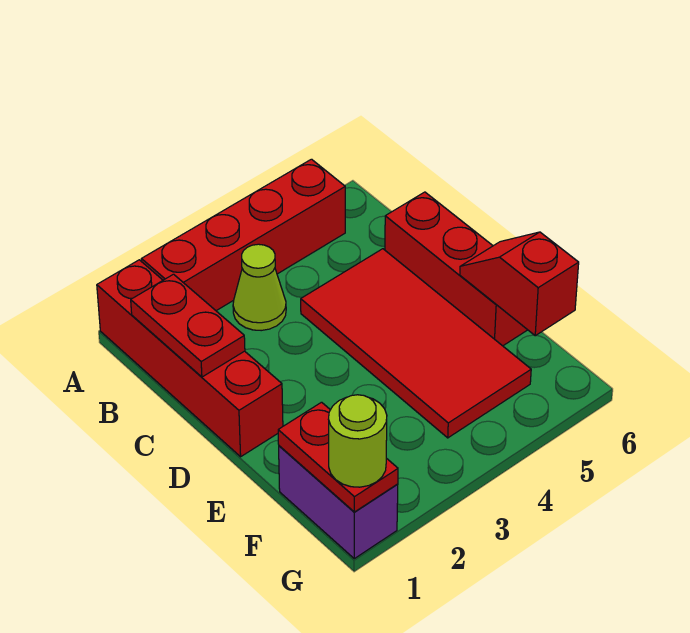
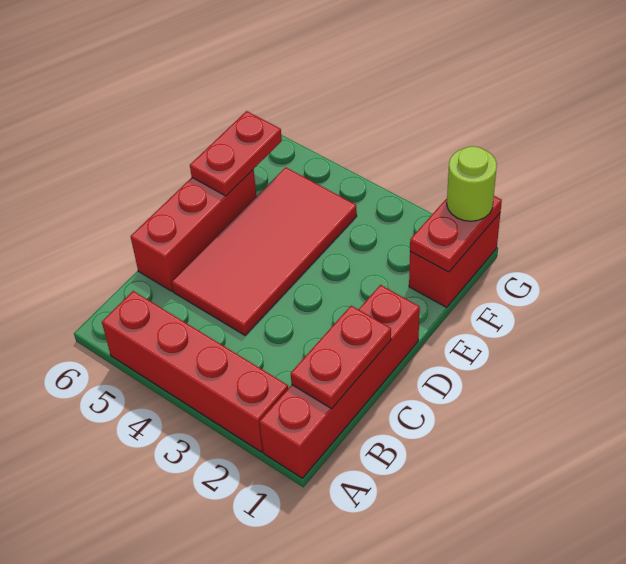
lime 1x1 cone [233,244,286,331] -> none
red 1x2 slope [460,232,579,336] -> red 1x2 plate [190,111,282,196]
purple 1x2 brick [279,446,398,559] -> red 1x2 brick [409,213,500,307]

